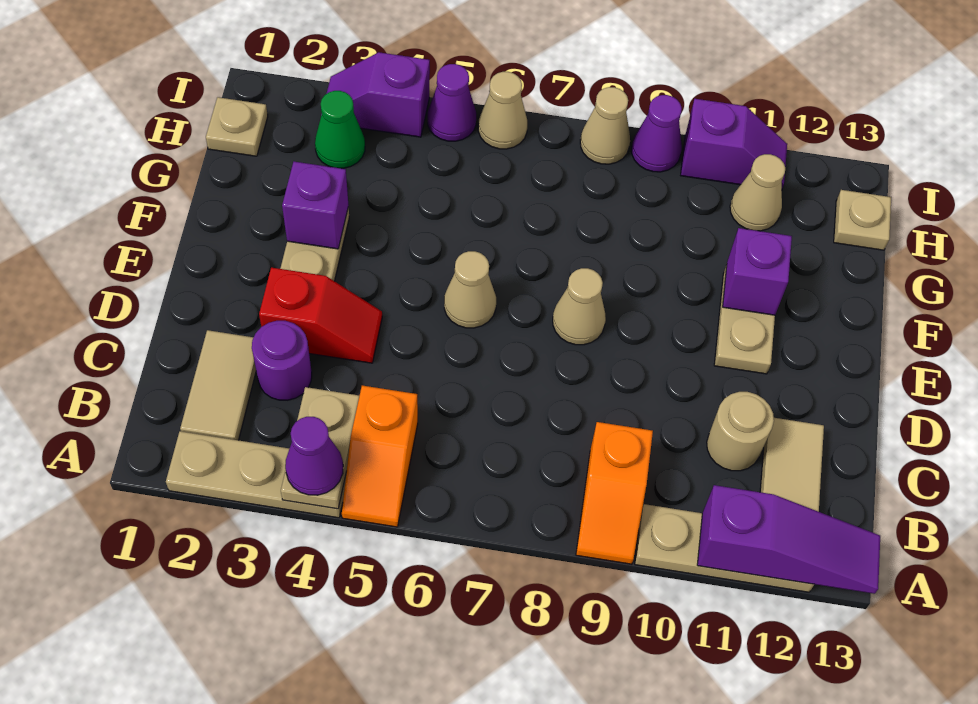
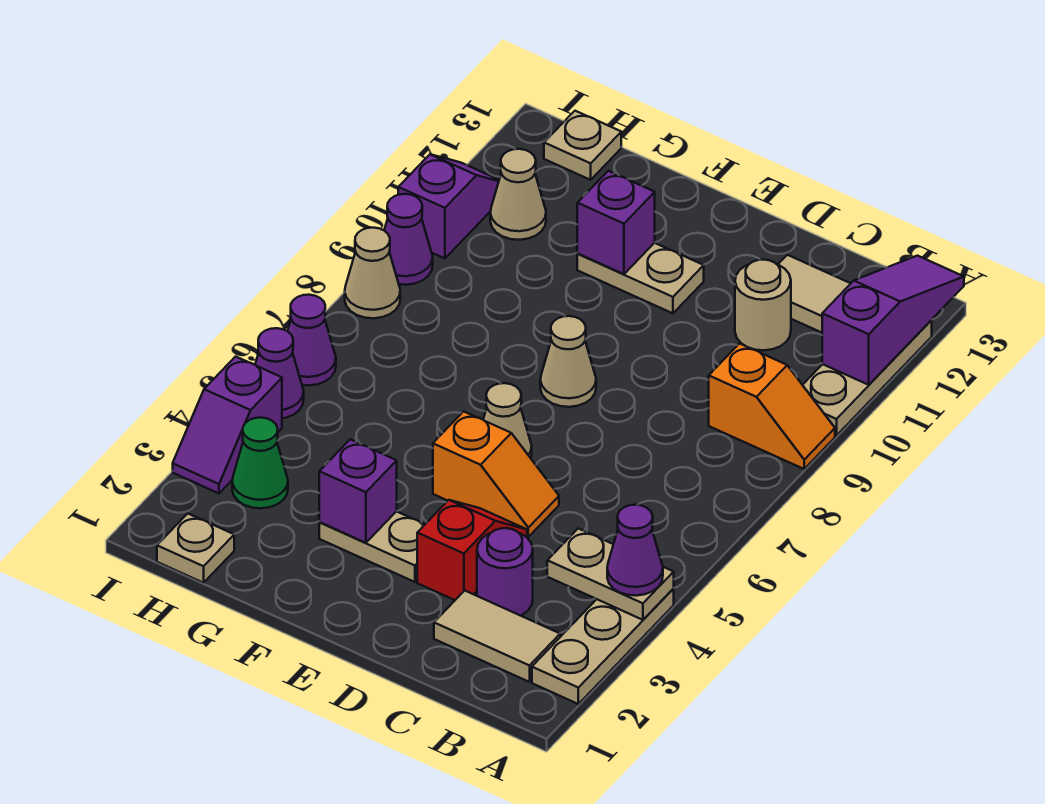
orange 1x2 slope [342,386,418,527] -> orange 1x2 slope moved to [433,411,559,537]
tan 1x1 cone [478,72,527,149] -> purple 1x1 cone [288,295,336,386]

